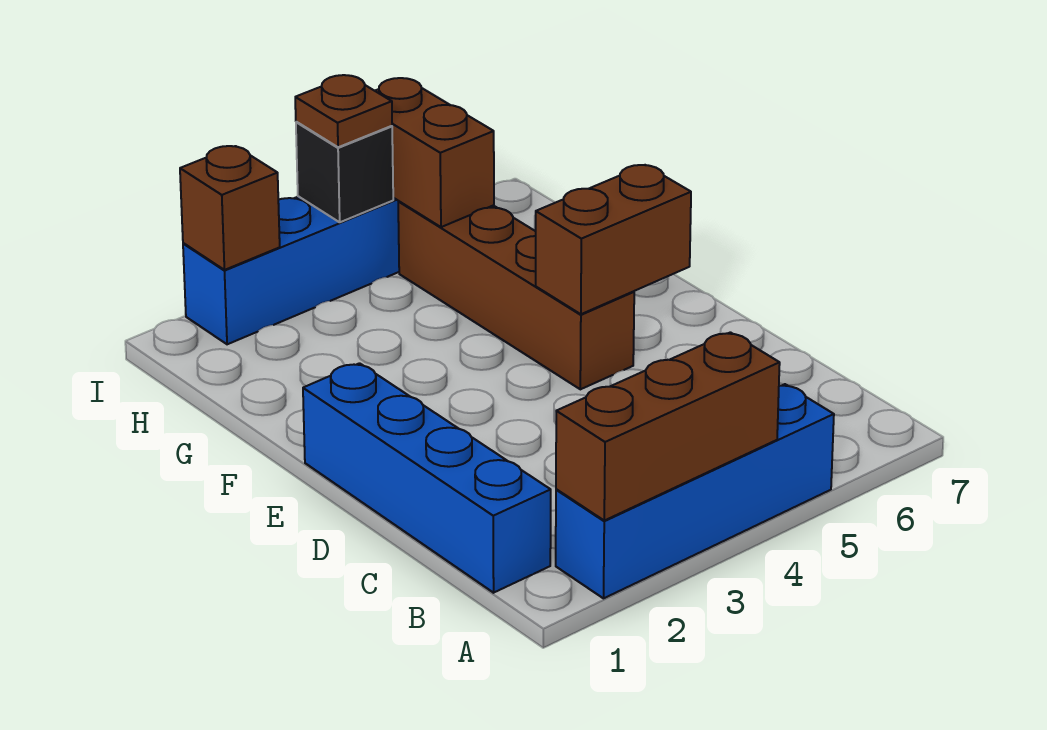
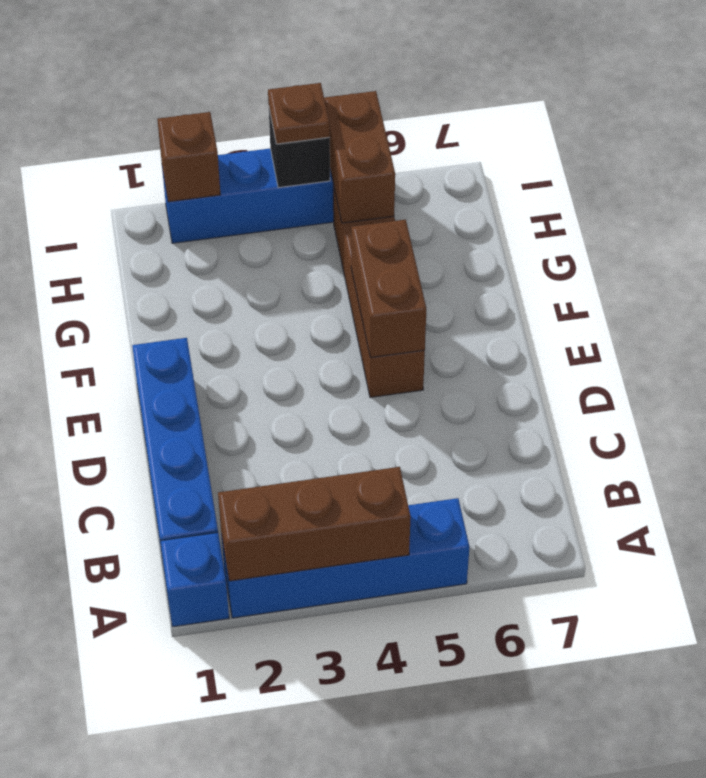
none -> blue 1x1 brick [161,532,229,627]
brown 1x2 brick [536,165,691,314] -> brown 1x2 brick turned to [351,220,426,358]

